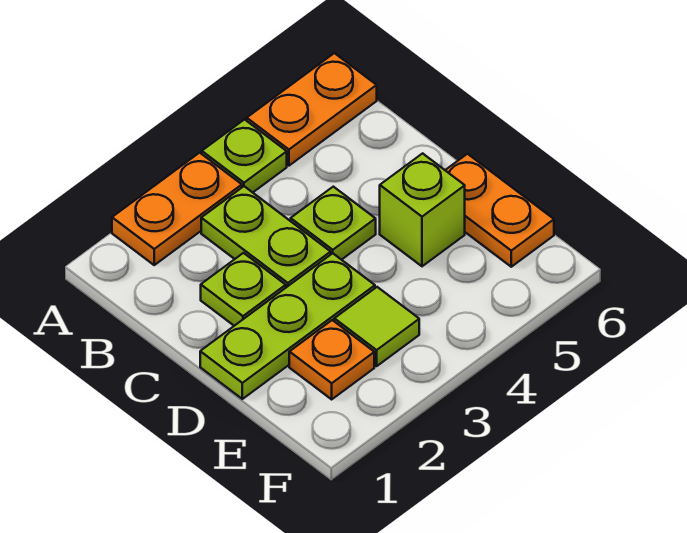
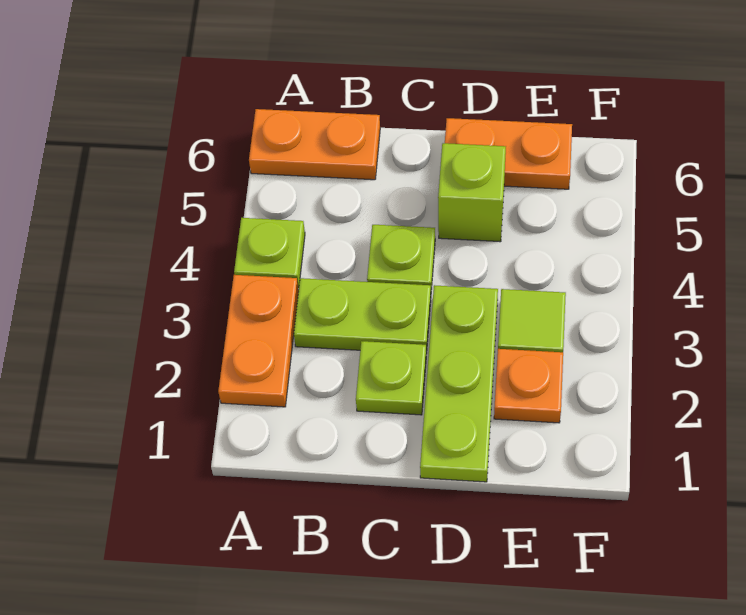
orange 1x2 plate [247,53,377,166] -> orange 1x2 plate turned to [249,109,380,180]

